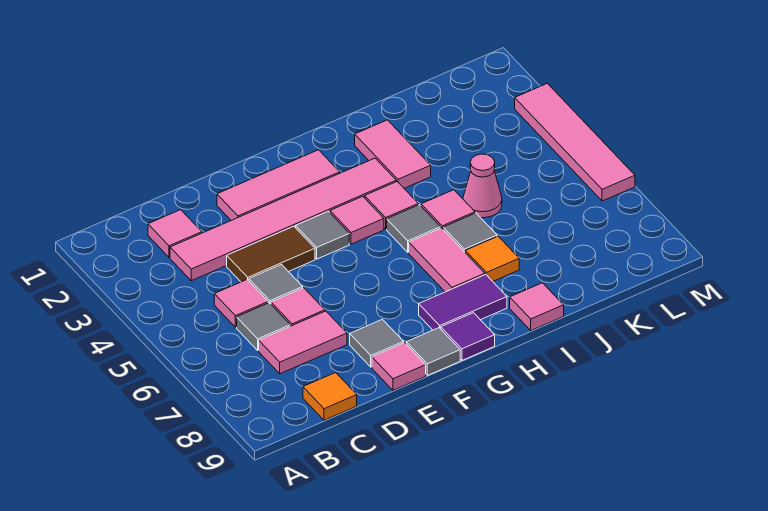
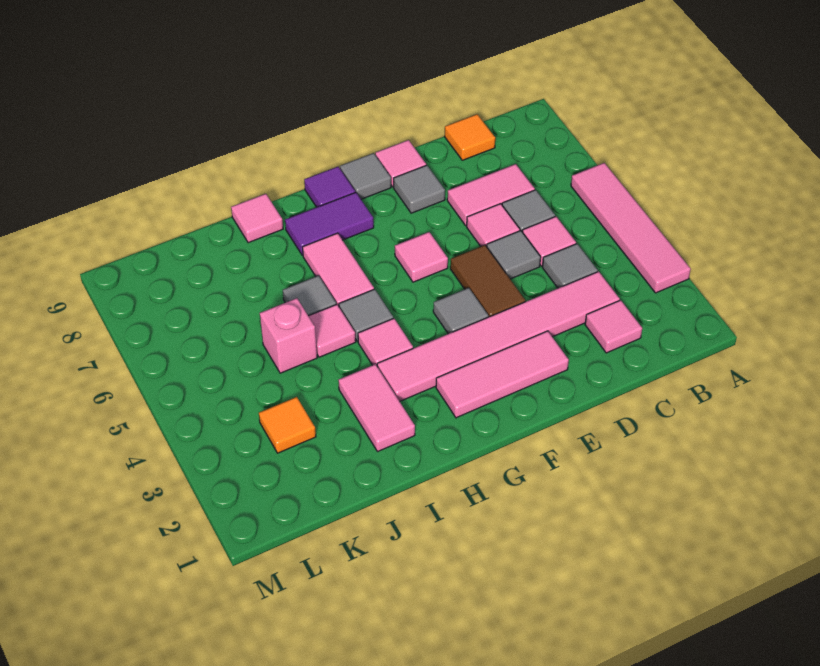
none -> grey 1x1 tile [542,244,598,288]
brown 1x2 tile [227,226,315,282] -> brown 1x2 tile turned to [450,245,525,317]
pink 1x1 tile [330,196,384,244] -> pink 1x1 tile moved to [395,232,448,282]
orange 1x1 tile [465,236,519,281] -> orange 1x1 tile moved to [259,397,316,453]
pink 1x1 cone [463,154,502,218] -> pink 1x1 brick [260,298,317,373]
pink 1x4 tile [515,83,635,201] -> pink 1x4 tile moved to [571,163,691,293]

